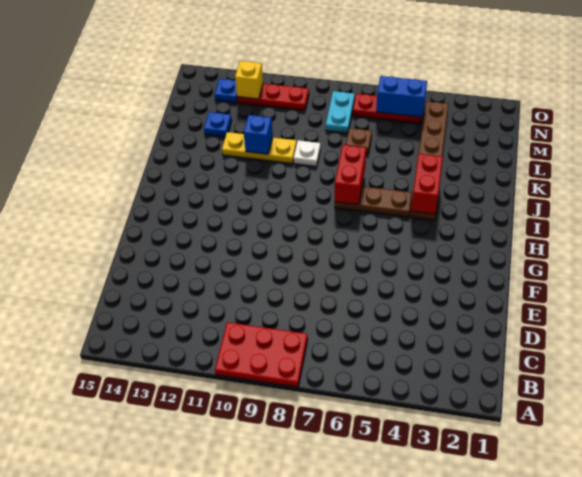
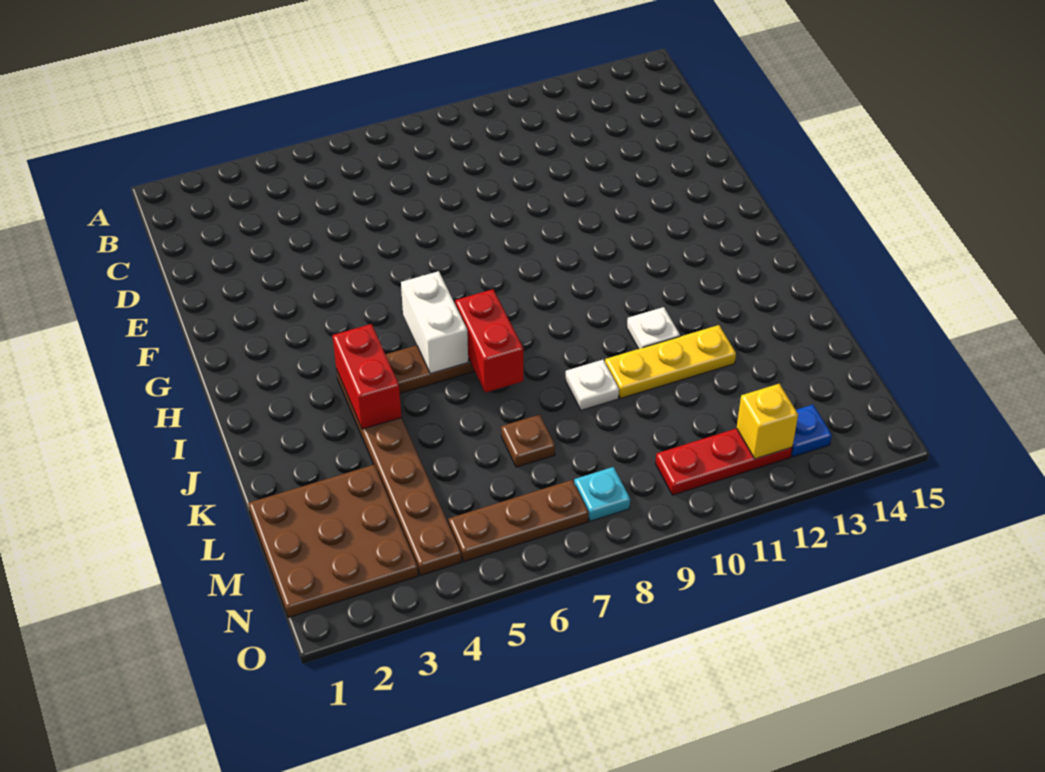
red 2x3 plate [215,322,308,387] -> none
none -> white 1x2 brick [401,271,468,374]
none -> white 1x1 plate [627,307,680,349]
blue 1x1 brick [244,115,273,154] -> none
none -> brown 3x3 plate [248,465,418,618]
blue 1x1 plate [204,112,232,137] -> none
cyan 1x2 plate [326,91,355,133] -> cyan 1x1 plate [574,467,630,521]
red 1x3 plate [353,94,424,124] -> brown 1x3 plate [448,480,589,562]
blue 1x2 brick [376,76,427,117] -> none

